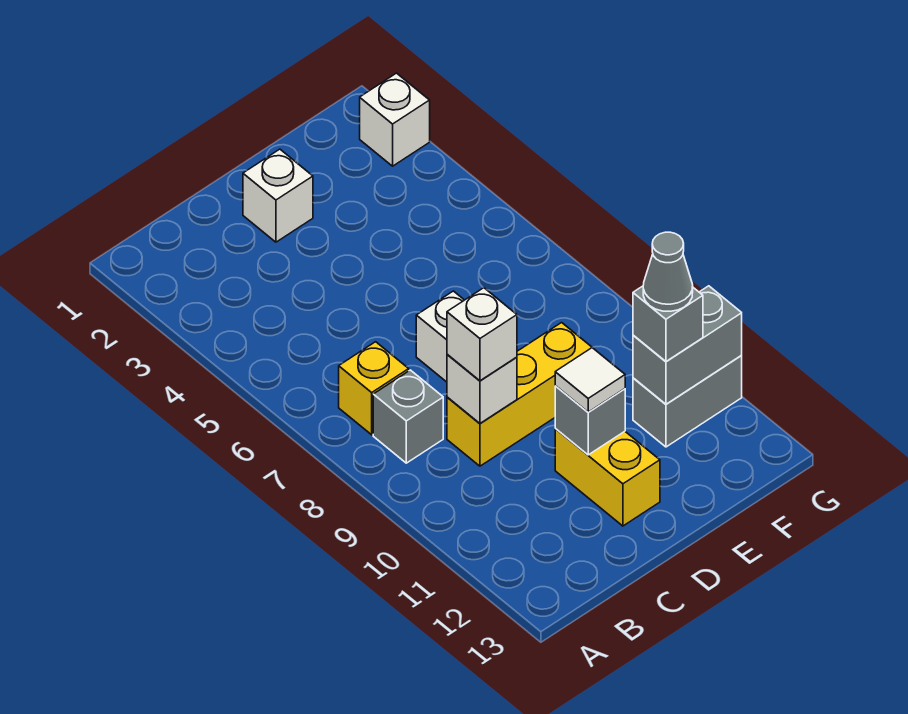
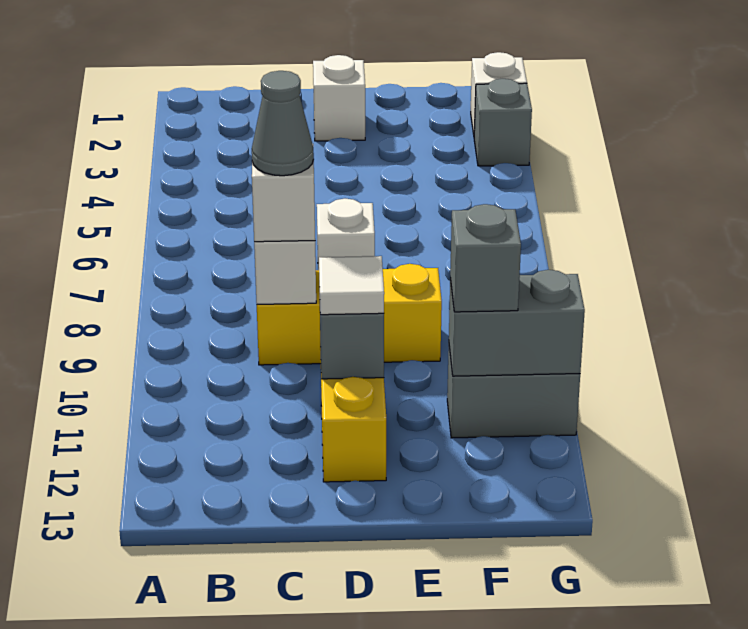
yellow 1x1 brick [339,342,409,435] -> none
grey 1x1 brick [373,370,443,463] -> grey 1x1 brick moved to [474,79,532,166]
grey 1x1 cone [643,232,693,311] -> grey 1x1 cone moved to [252,71,314,176]

